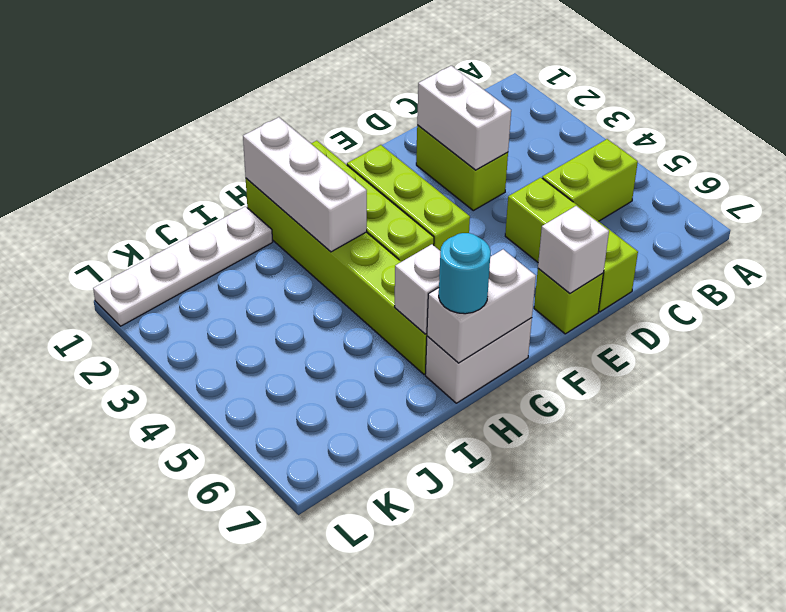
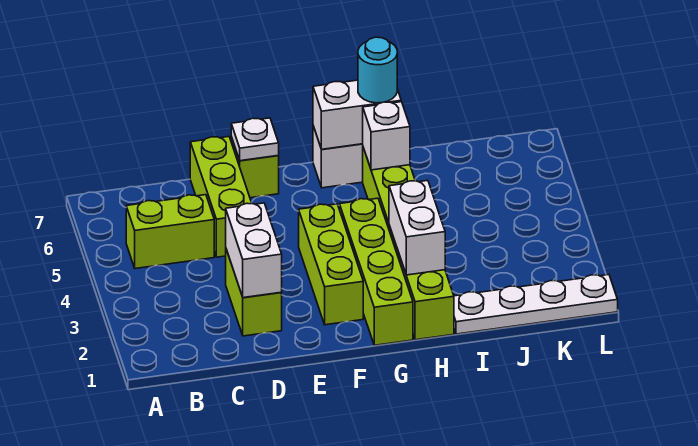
white 1x1 brick [538,206,609,293] -> white 1x1 plate [231,118,279,161]
white 1x3 brick [243,117,367,252] -> white 1x2 brick [389,180,445,275]

